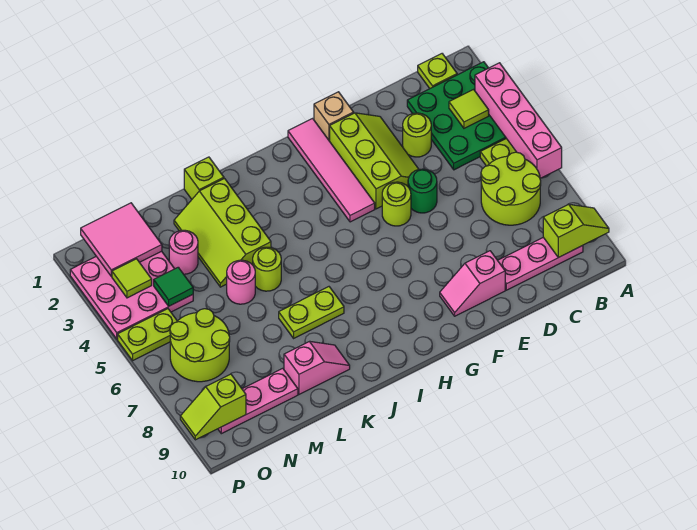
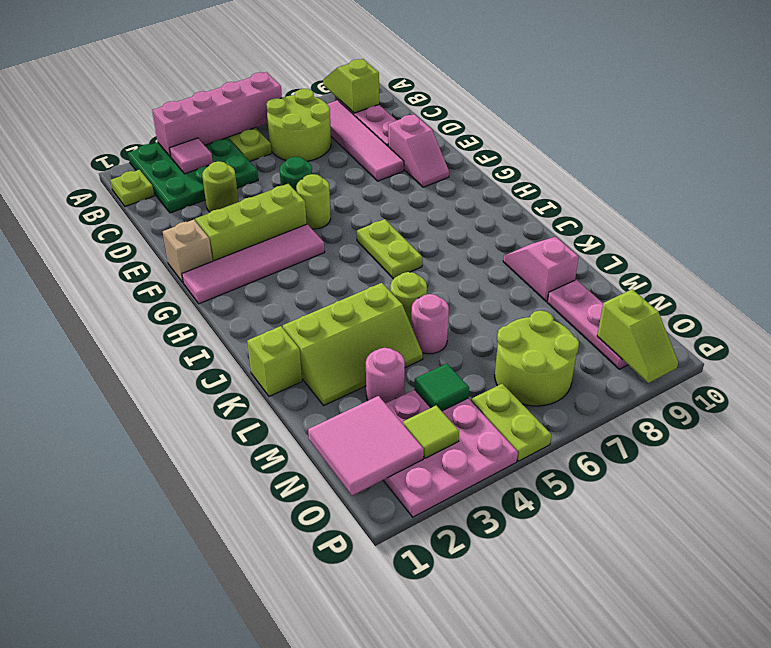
lime 1x1 tile [449,90,489,128] -> pink 1x1 tile [170,138,213,174]
none -> pink 1x4 tile [327,100,404,181]
lime 1x2 plate [279,287,344,338] -> lime 1x2 plate moved to [357,219,422,279]

